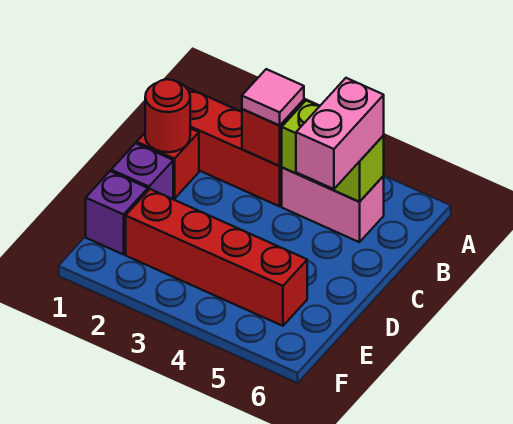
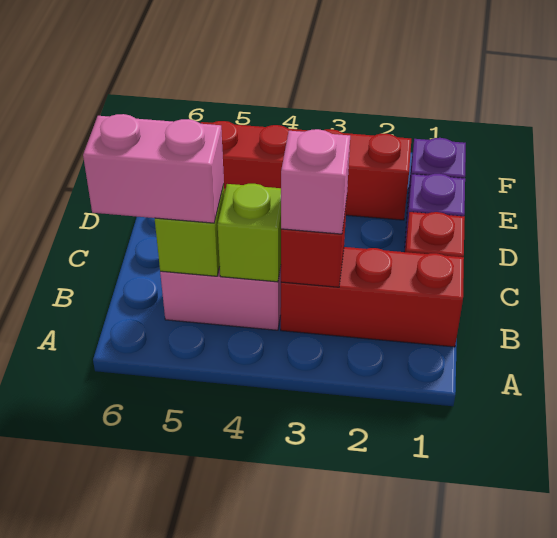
pink 1x1 tile [242,69,304,126] -> pink 1x1 brick [281,129,350,234]
pink 1x2 brick [296,78,384,189] -> pink 1x2 brick turned to [83,114,224,223]
red 1x1 round brick [145,79,190,152] -> none

